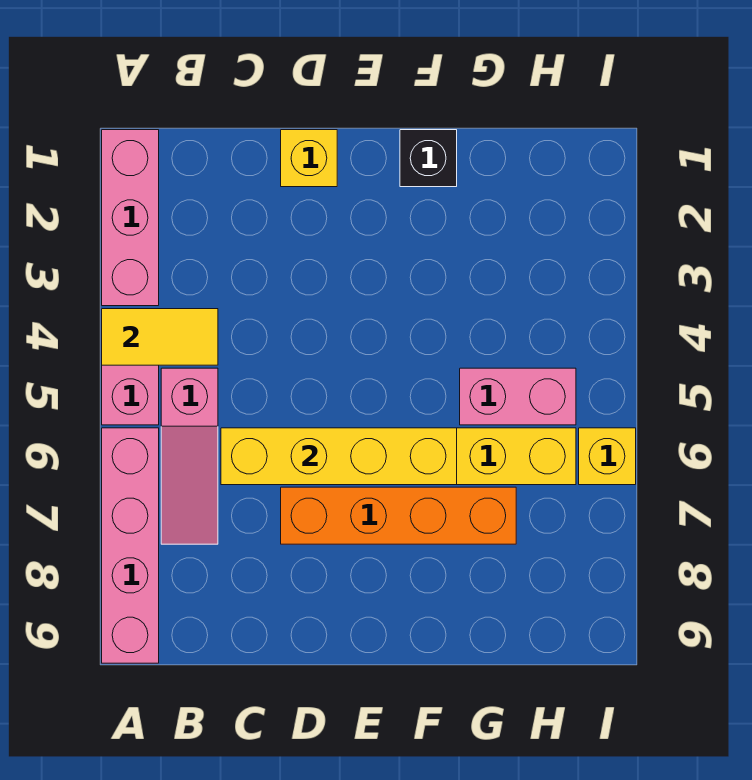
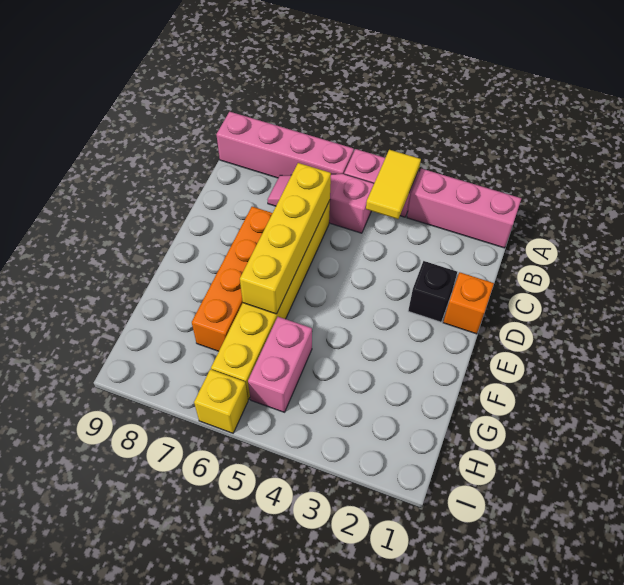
yellow 1x1 brick [281,130,337,187] -> orange 1x1 brick [443,272,494,334]
black 1x1 brick [400,130,457,187] -> black 1x1 brick moved to [408,261,457,322]

